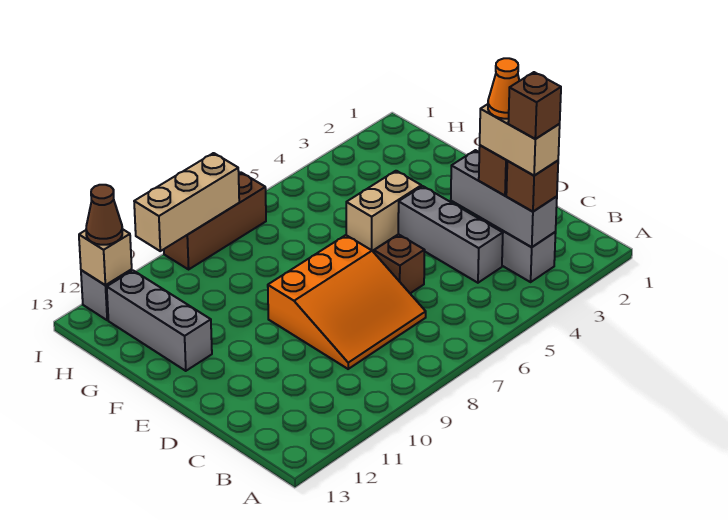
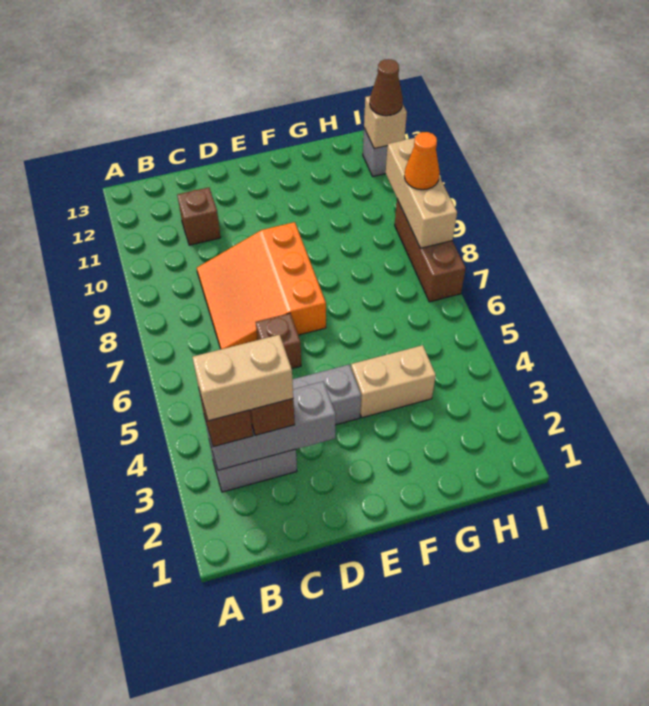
brown 1x1 brick [508,72,561,139] -> brown 1x1 brick moved to [177,187,221,245]
orange 1x1 cone [488,58,519,119] -> orange 1x1 cone moved to [404,132,440,190]
tan 1x2 brick [346,171,421,251] -> tan 1x2 brick turned to [351,345,436,418]
grey 1x3 brick [107,271,212,371] -> none

